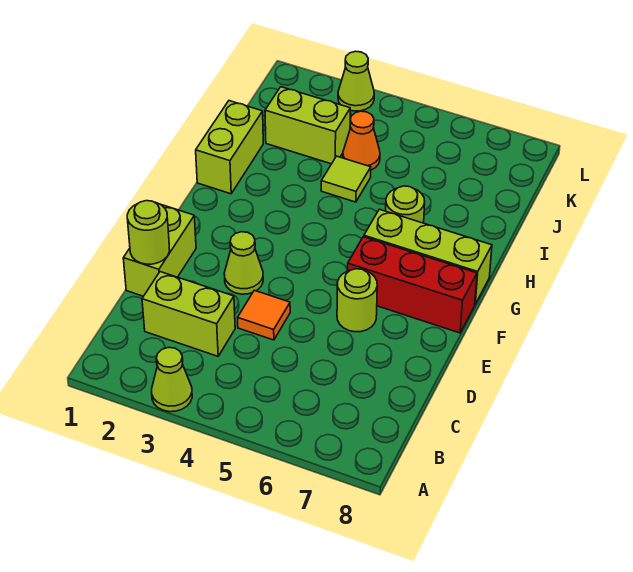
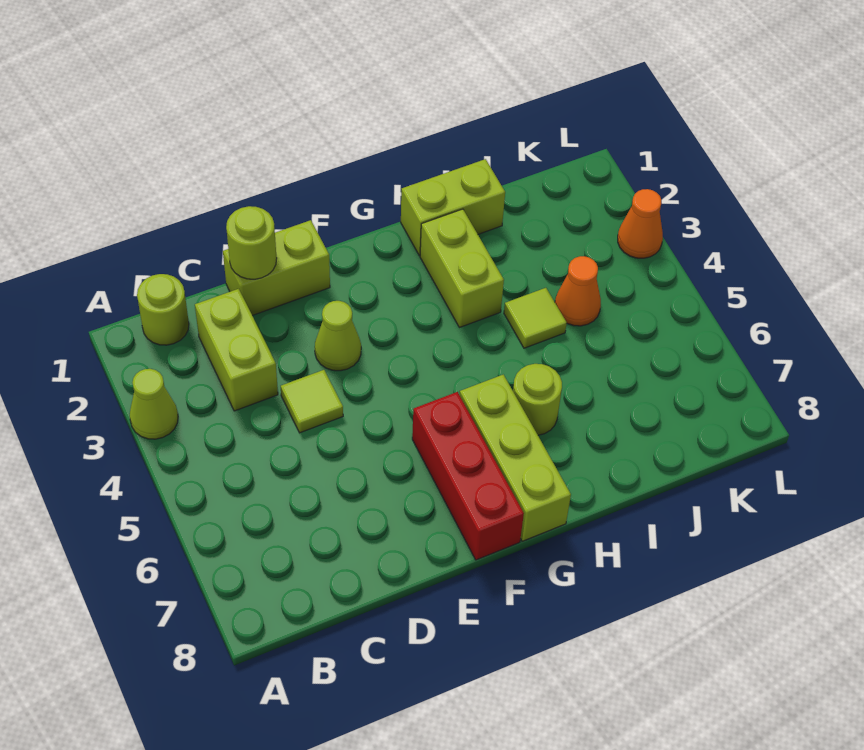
orange 1x1 tile [238,290,290,340] -> lime 1x1 tile [281,370,343,433]
lime 1x1 round brick [337,269,377,332] -> lime 1x1 round brick moved to [137,274,189,345]
lime 1x2 brick [265,87,350,164] -> lime 1x2 brick moved to [420,209,504,328]
lime 1x1 cone [338,51,374,111] -> orange 1x1 cone [618,189,663,258]

